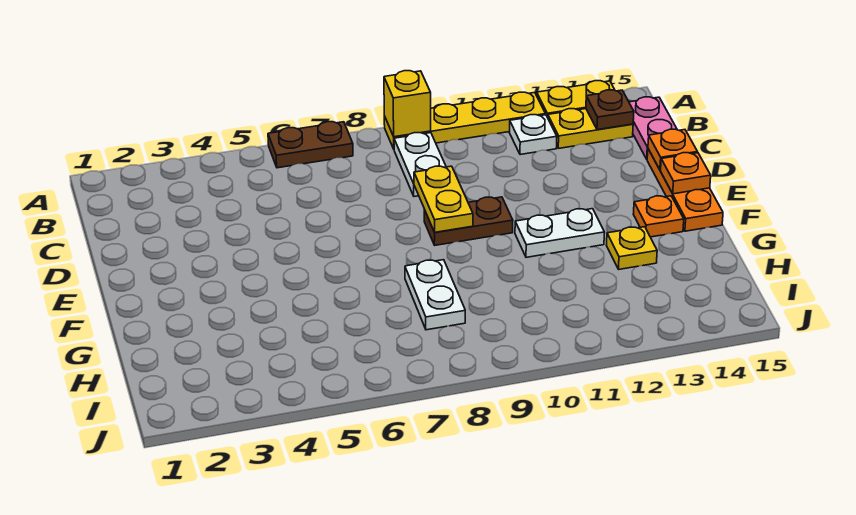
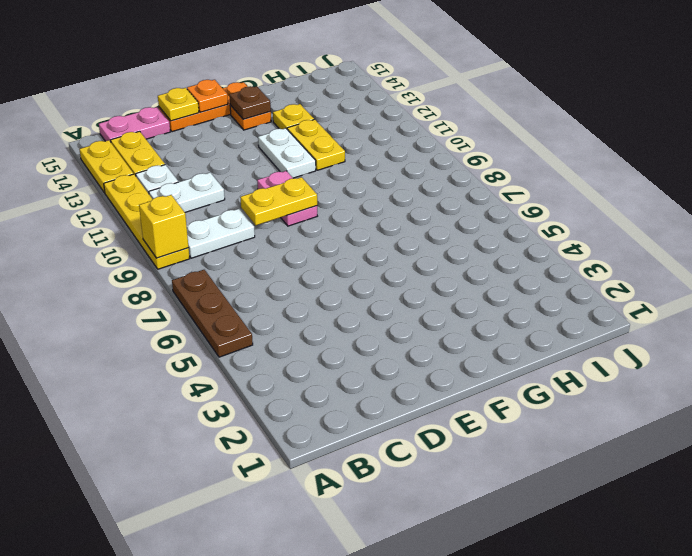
brown 1x2 plate [268,122,353,168] -> brown 1x3 plate [172,270,253,357]
brown 1x1 plate [586,90,634,130] -> brown 1x1 plate moved to [229,86,271,119]
orange 1x1 plate [648,129,697,170] -> yellow 1x1 plate [158,88,199,121]
brown 1x2 plate [424,197,513,245] -> pink 1x2 plate [257,171,317,226]
white 1x2 plate [405,260,465,330] -> white 1x2 plate moved to [149,173,225,213]
none -> yellow 1x2 plate [287,119,345,170]

